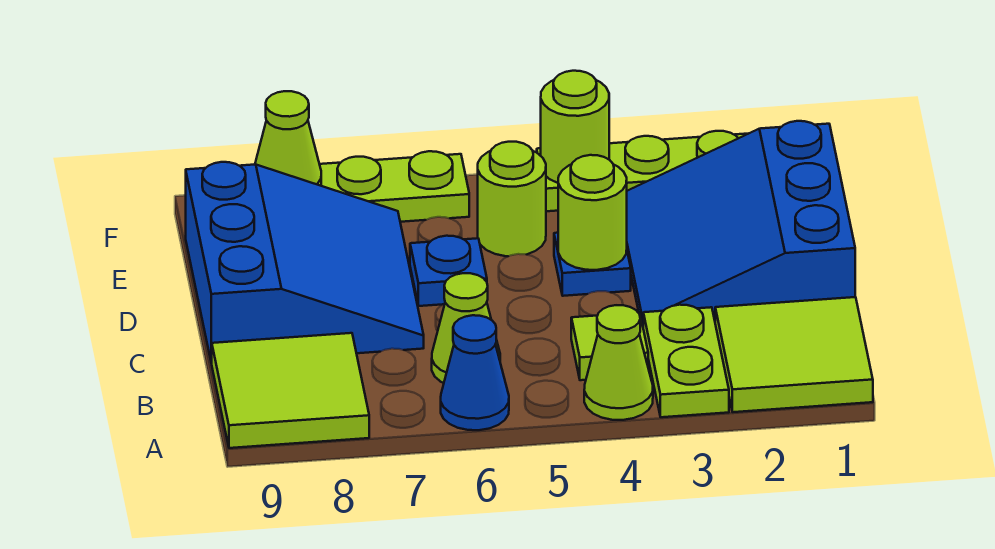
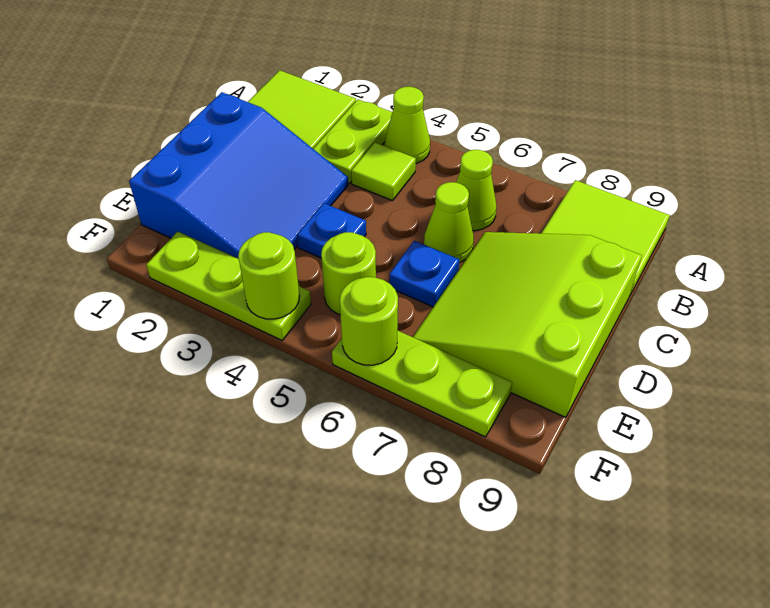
blue 1x1 cone [441,315,509,430] -> none
blue 3x3 slope [186,162,424,363] -> lime 3x3 slope [413,232,642,417]
lime 1x1 round brick [558,155,627,270] -> lime 1x1 round brick moved to [340,277,398,365]
lime 1x1 cone [255,91,321,186] -> lime 1x1 cone moved to [424,182,474,263]

